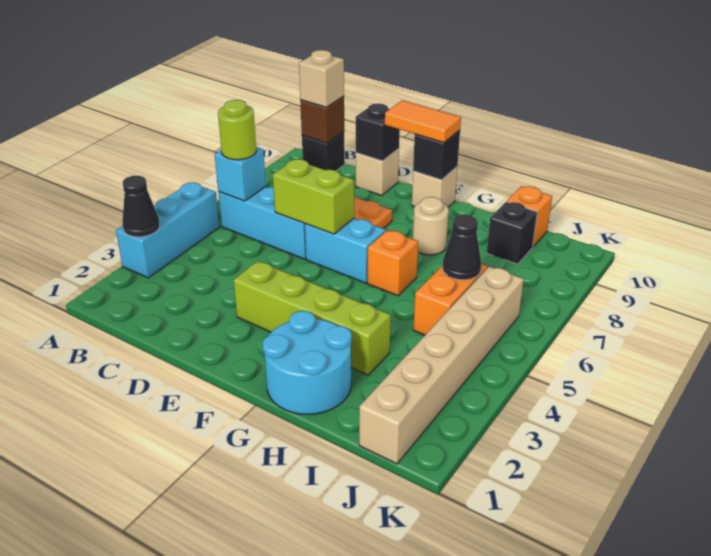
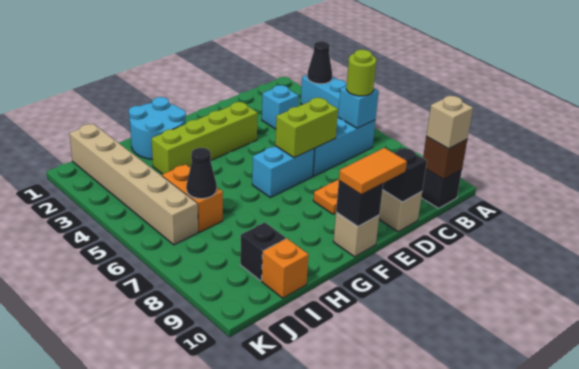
none -> cyan 1x1 brick [262,85,299,129]
orange 1x1 brick [367,230,418,296] -> none
tan 1x1 round brick [413,197,449,255] -> none

